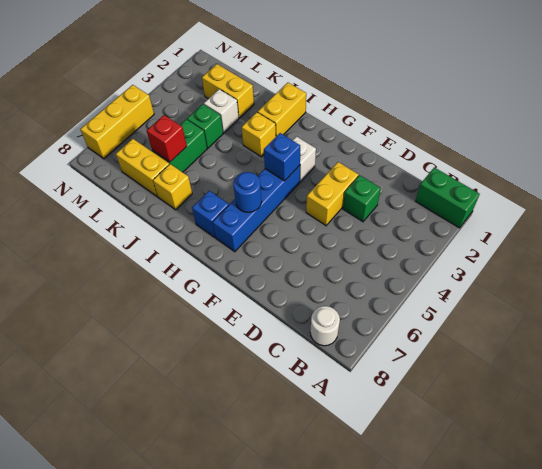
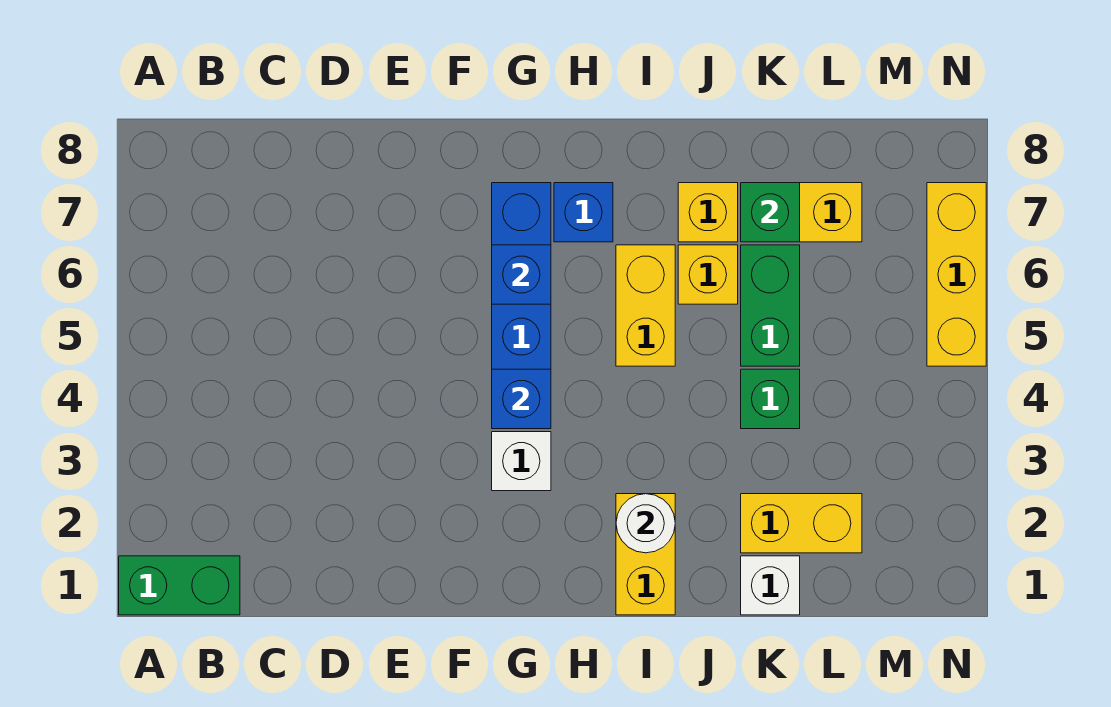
white 1x1 round brick [310,306,340,346] -> white 1x1 round brick moved to [616,494,675,553]
green 1x1 brick [343,175,381,222] -> green 1x1 brick moved to [741,183,800,242]
yellow 1x2 brick [306,162,359,225] -> yellow 1x2 brick moved to [616,245,675,366]
blue 1x1 round brick [233,172,262,212] -> blue 1x1 brick [492,245,551,304]
yellow 1x1 brick [242,112,276,157] -> yellow 1x1 brick moved to [678,245,738,304]
white 1x1 brick [204,89,239,133] -> white 1x1 brick moved to [741,556,800,615]
red 1x1 brick [147,115,187,162] -> none

